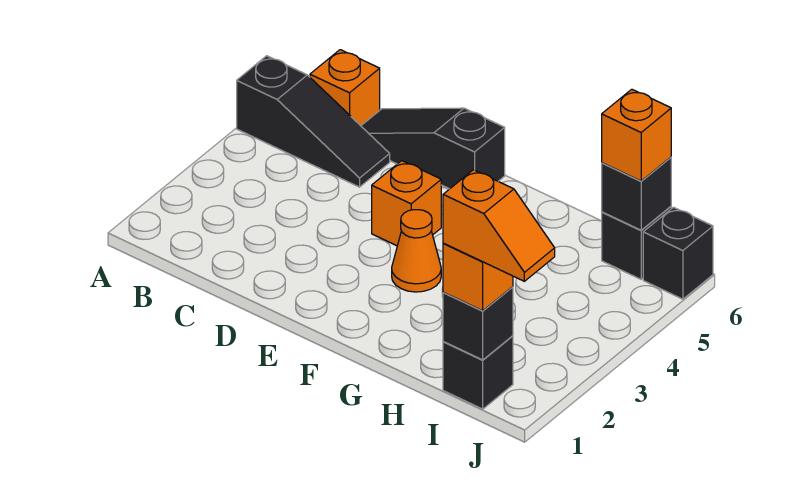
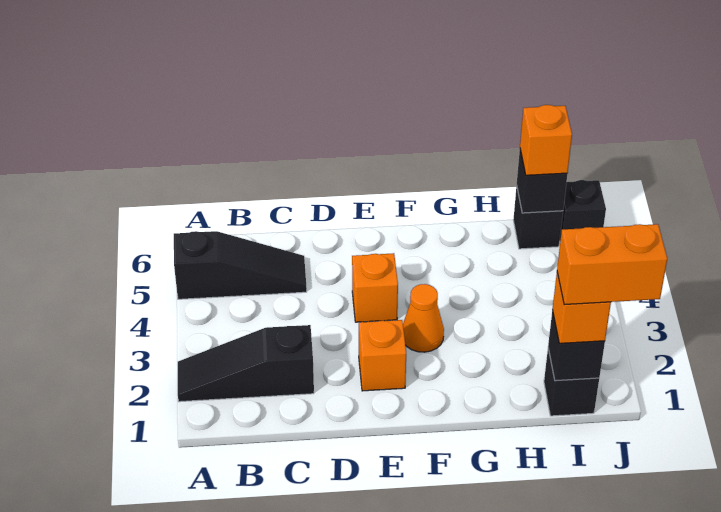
orange 1x1 brick [310,50,380,126] -> orange 1x1 brick moved to [359,320,406,391]
black 1x3 slope [361,108,505,189] -> black 1x3 slope moved to [178,325,314,402]
orange 1x2 slope [443,170,555,281] -> orange 1x2 brick [557,224,667,305]

